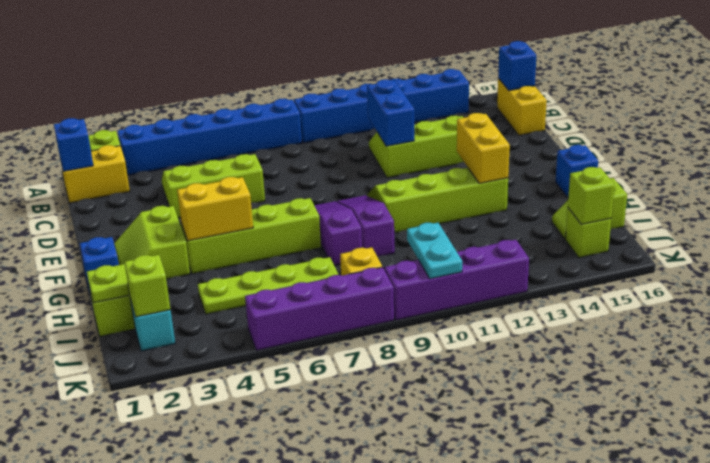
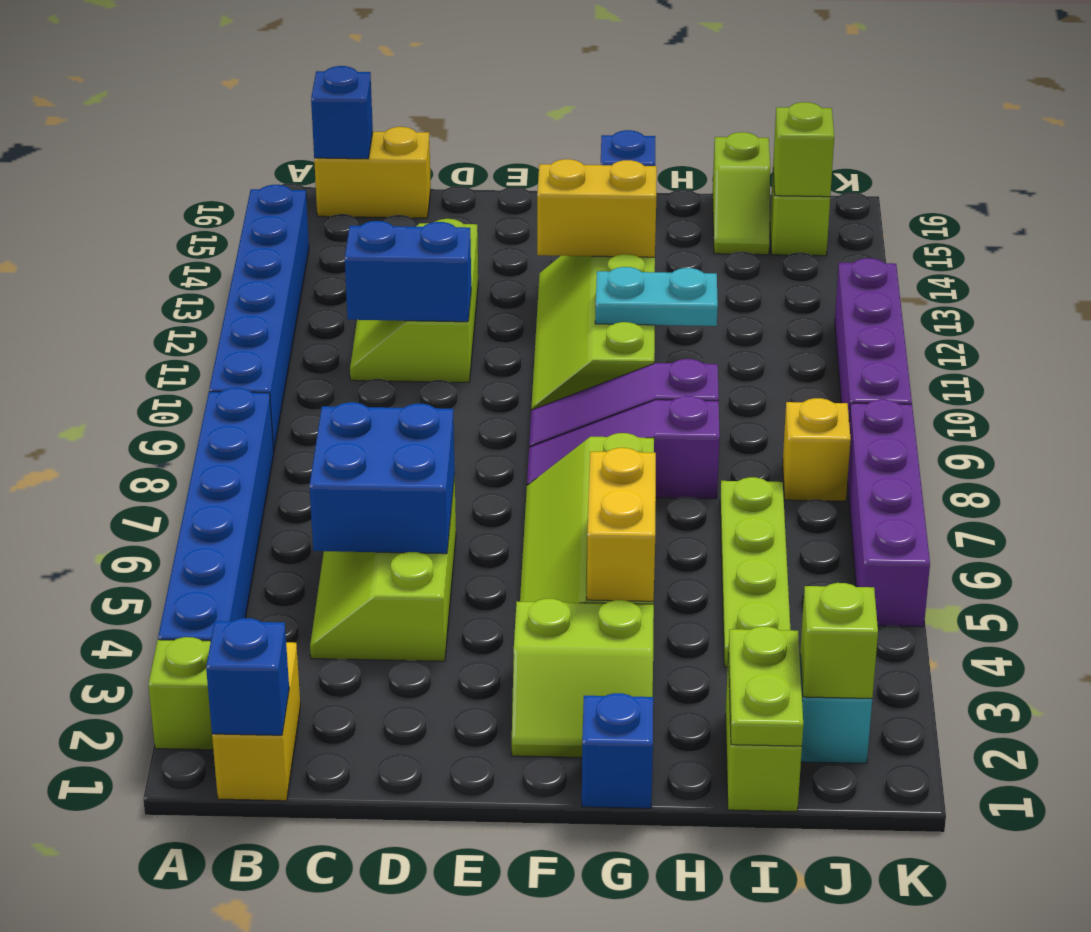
none -> blue 2x2 brick [309,402,455,554]
cyan 1x2 plate [407,223,462,279] -> cyan 1x2 plate moved to [595,267,718,326]

